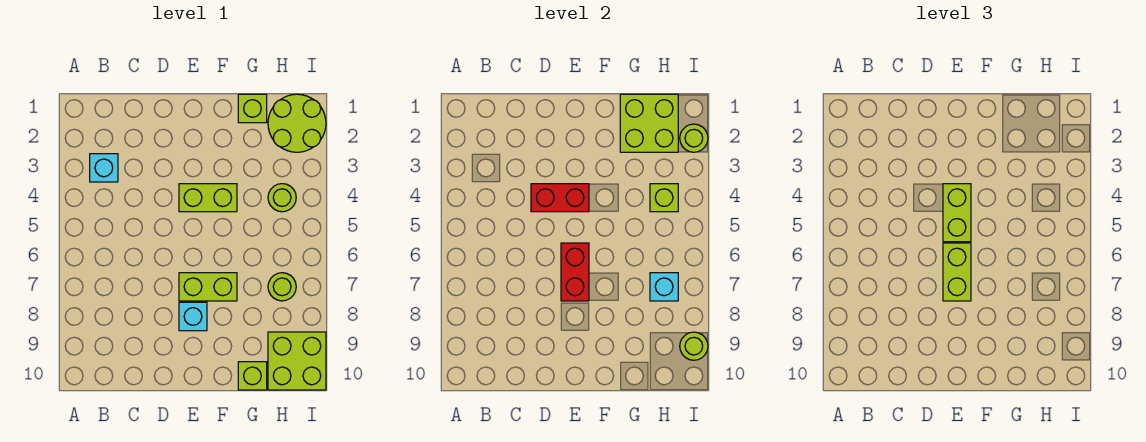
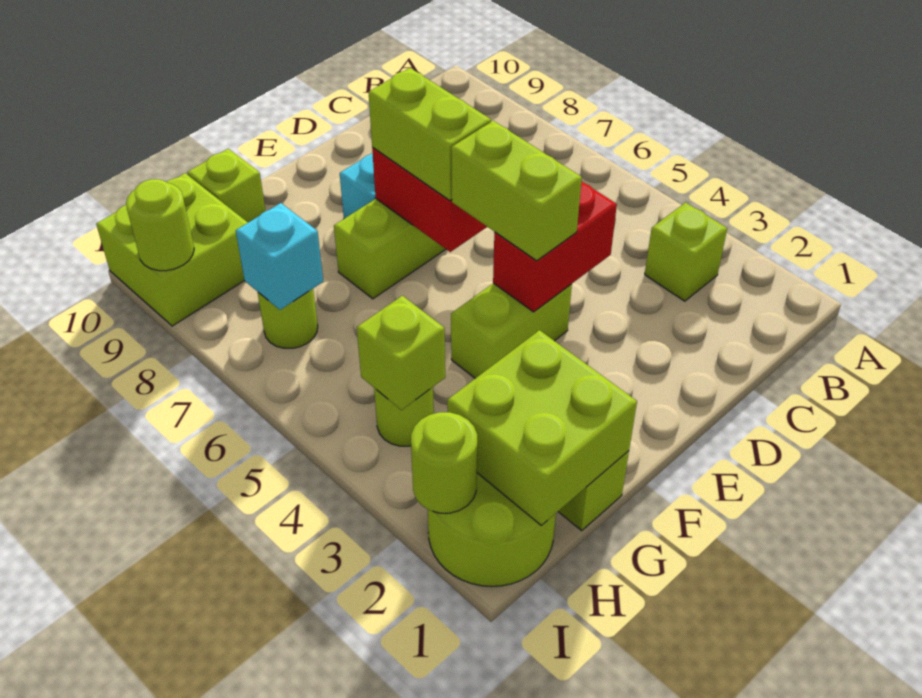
cyan 1x1 brick [90,154,118,182] -> lime 1x1 brick [645,203,727,301]

